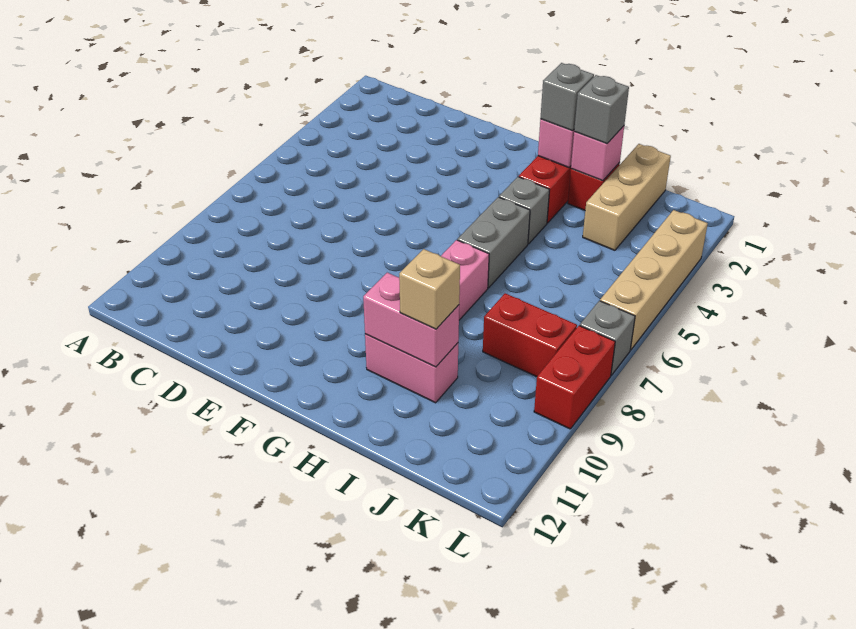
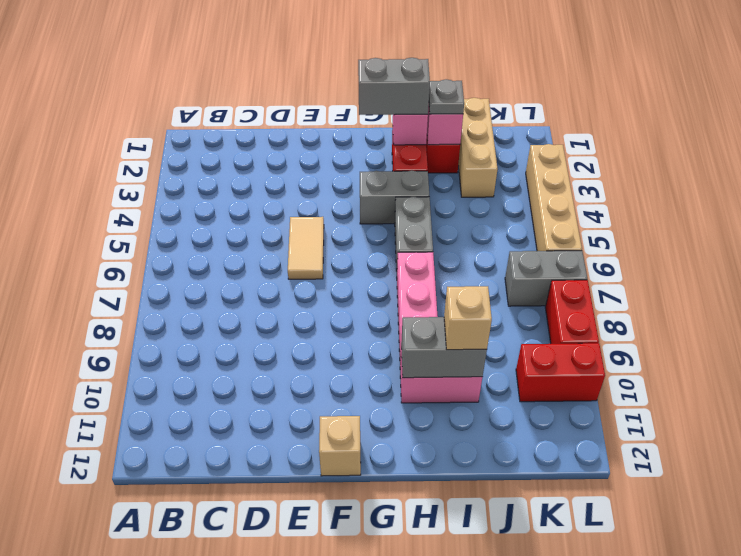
none -> tan 1x2 tile [288,217,324,279]
none -> tan 1x1 brick [319,416,361,476]
grey 1x1 brick [540,63,594,131] -> grey 1x2 brick [358,58,430,115]
grey 1x1 brick [499,177,550,244] -> grey 1x2 brick [360,170,429,224]
pink 1x2 brick [363,273,459,367] -> grey 1x2 brick [401,317,487,378]
grey 1x1 brick [574,75,629,144] -> grey 1x1 plate [429,79,464,114]
red 1x2 brick [483,293,577,377] -> red 1x2 brick moved to [516,343,605,402]
grey 1x1 brick [580,301,635,375] -> grey 1x2 brick [505,251,587,306]

